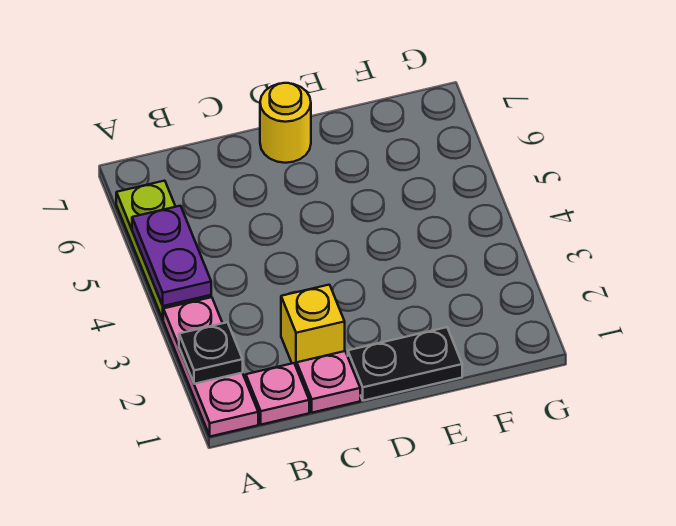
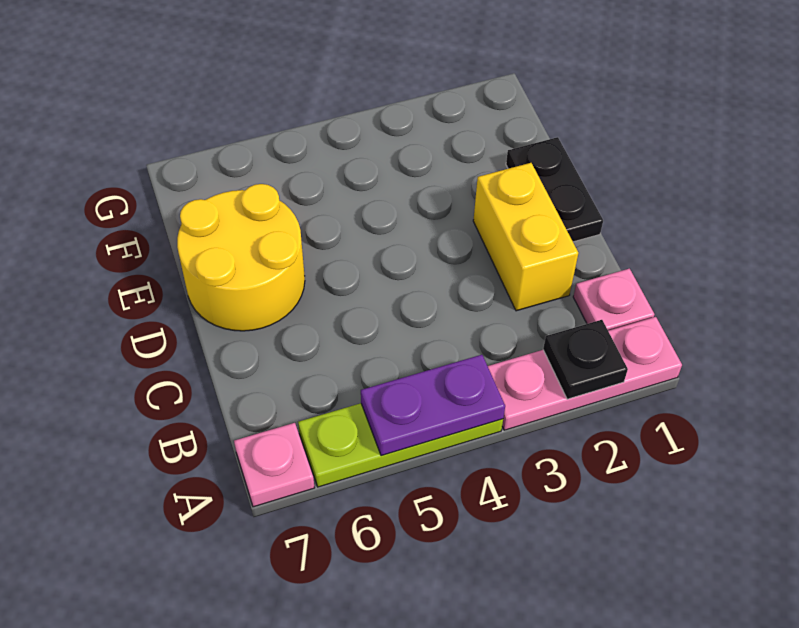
pink 1x1 plate [297,351,360,413] -> pink 1x1 plate moved to [234,423,314,507]
yellow 1x1 brick [281,285,345,368] -> yellow 1x2 brick [473,163,578,311]
yellow 1x1 round brick [260,83,311,163] -> yellow 2x2 round brick [177,184,305,331]

